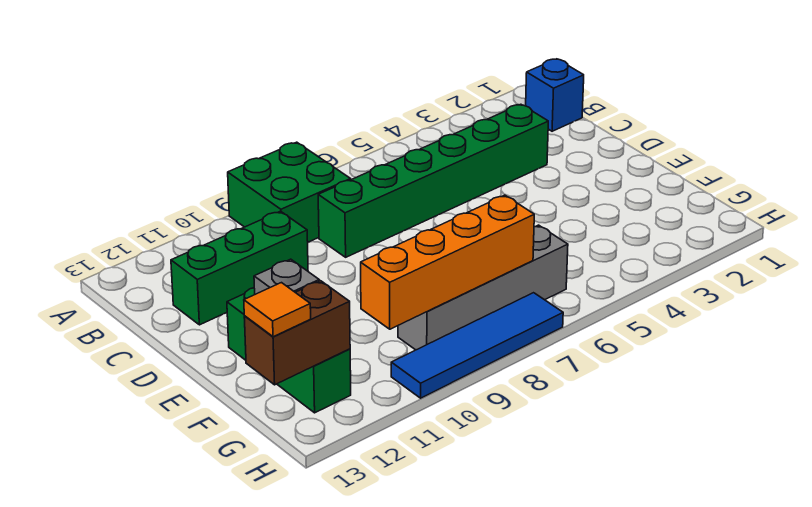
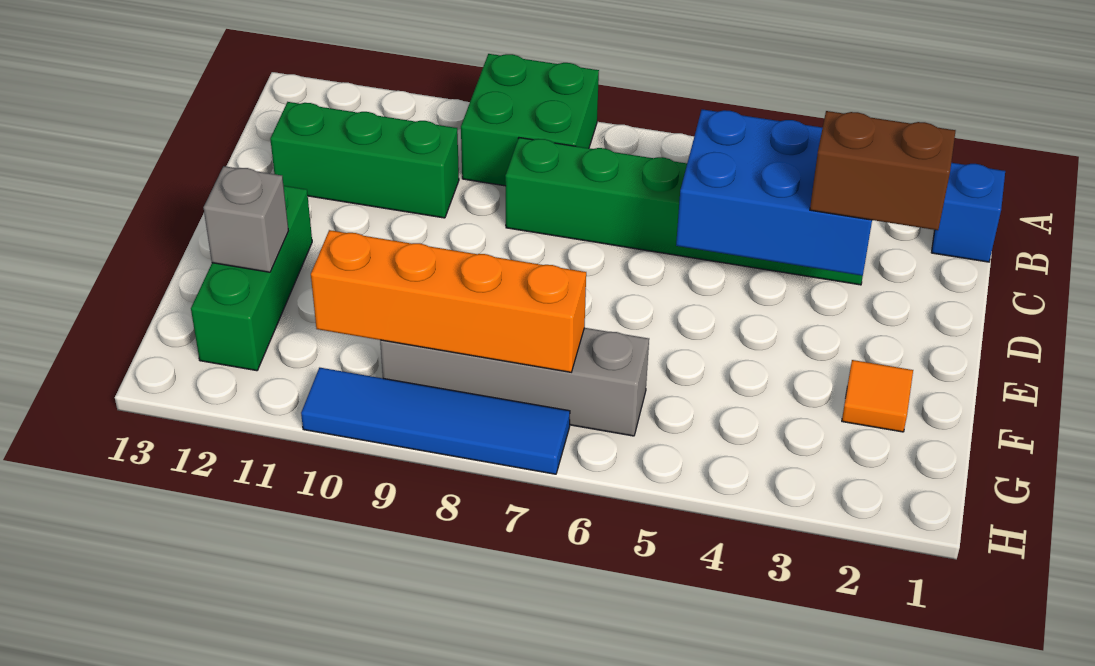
none -> blue 2x3 brick [676,109,872,276]
brown 1x2 brick [244,281,350,385] -> brown 1x2 brick moved to [810,111,956,230]
orange 1x1 tile [244,283,311,337] -> orange 1x1 tile moved to [842,360,913,432]

